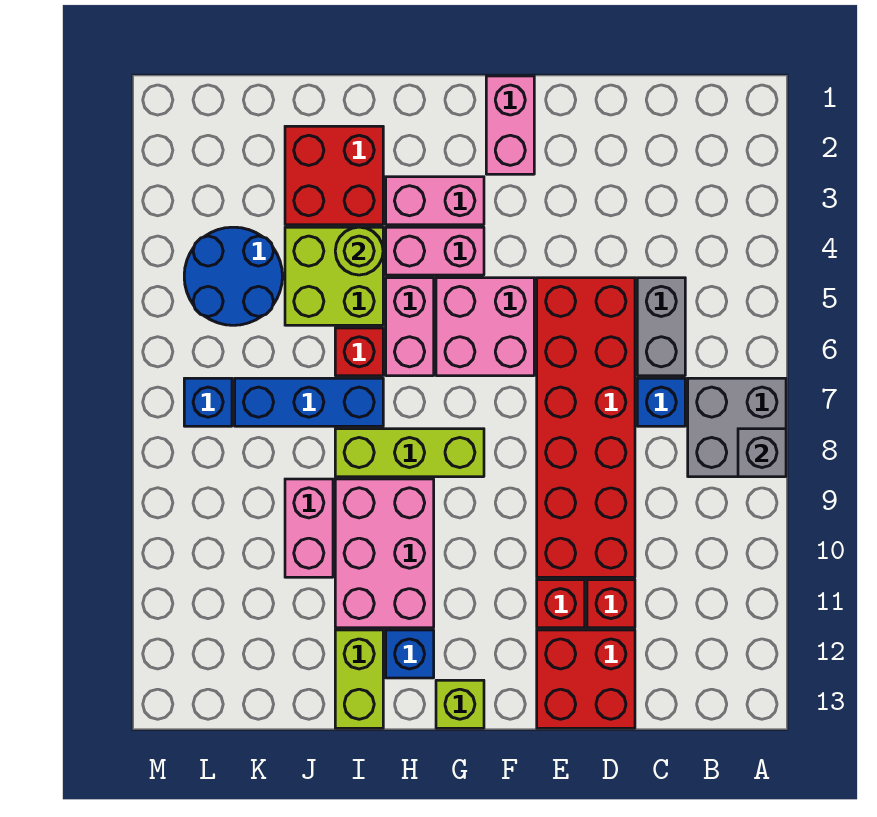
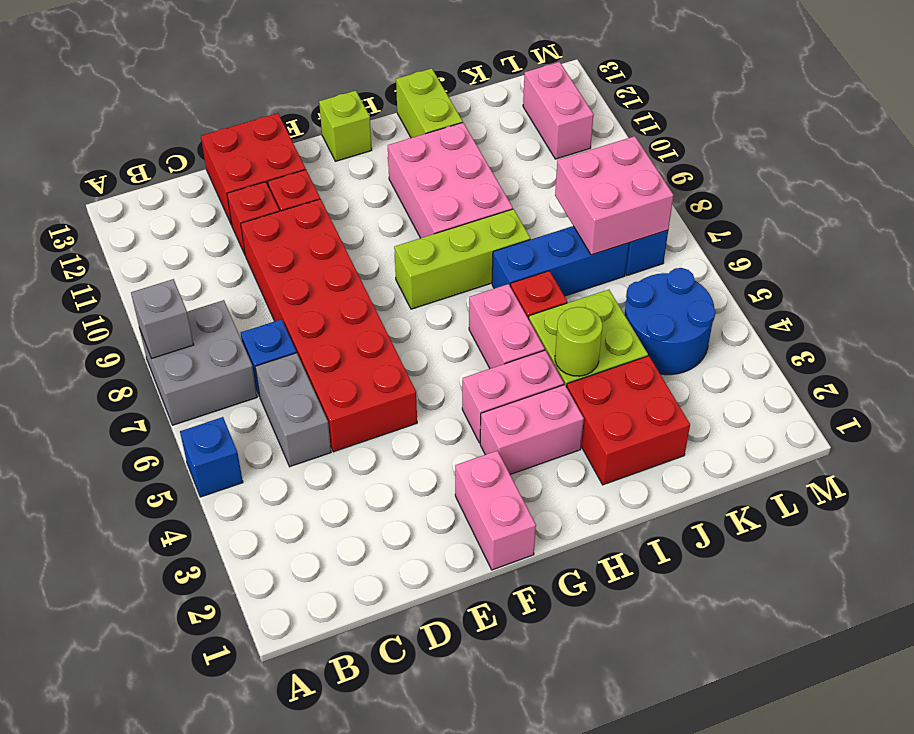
pink 2x2 brick [436,278,534,376] -> pink 2x2 brick moved to [555,136,673,255]
blue 1x1 brick [386,630,434,678] -> blue 1x1 brick moved to [180,417,243,497]
pink 1x2 brick [285,479,333,577] -> pink 1x2 brick moved to [523,62,594,159]

